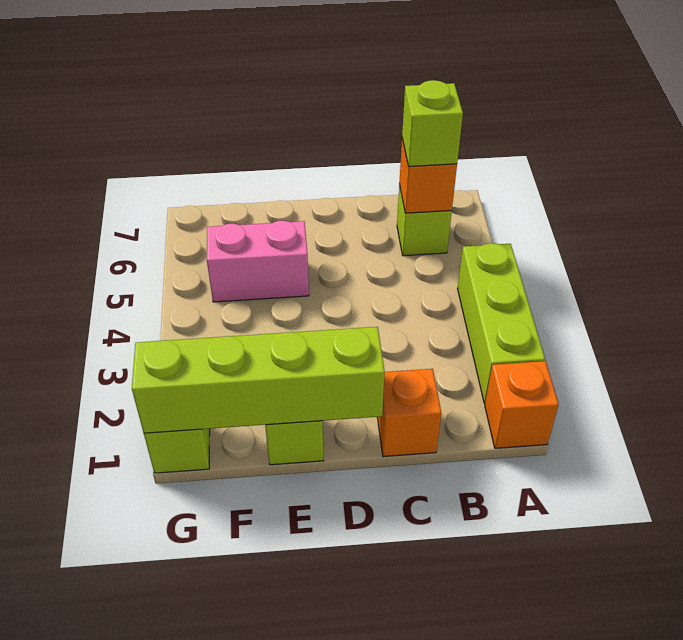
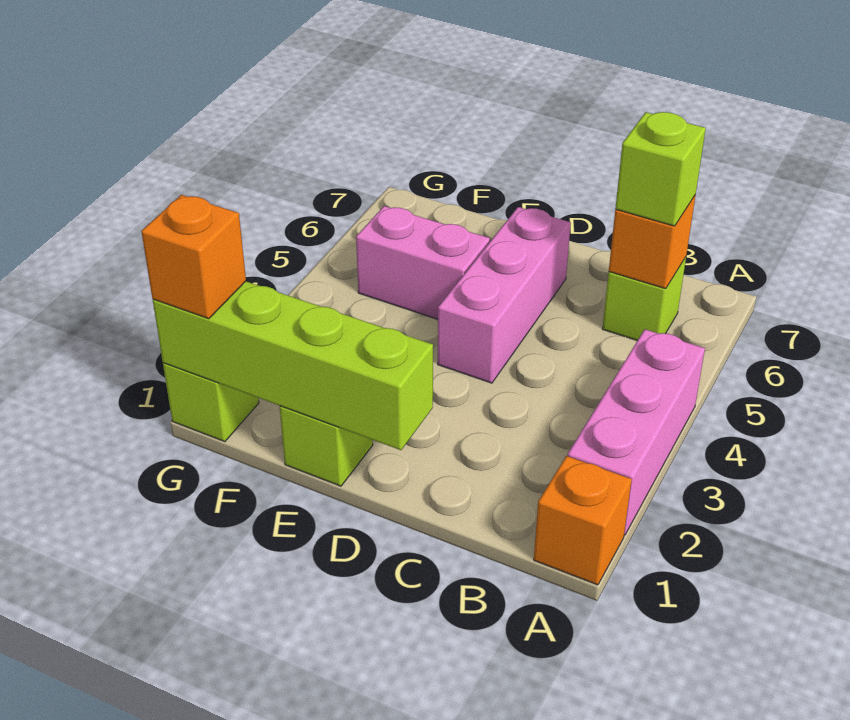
lime 1x3 brick [457,243,545,403] -> pink 1x3 brick [568,329,705,535]
orange 1x1 brick [377,369,441,457] -> orange 1x1 brick moved to [141,195,246,319]
none -> pink 1x3 brick [438,207,571,383]

